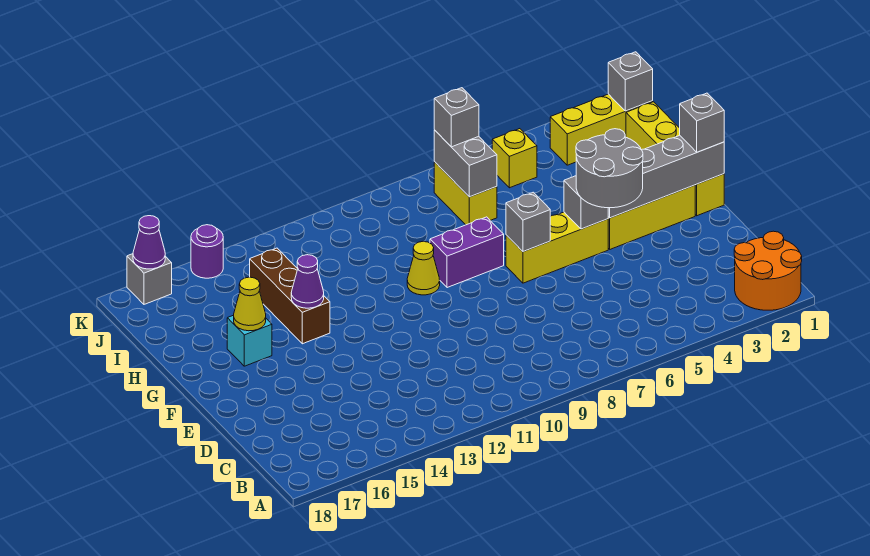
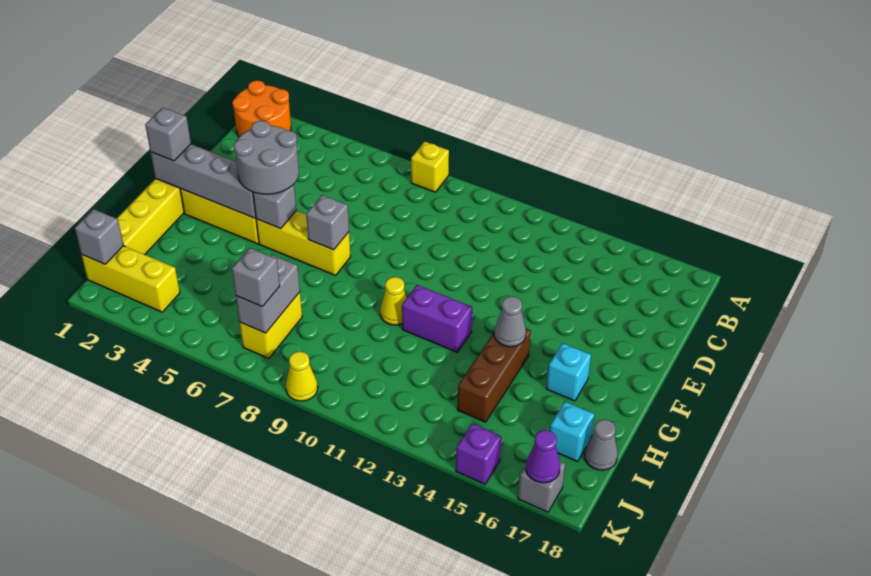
purple 1x2 brick [430,217,504,288] -> purple 1x2 brick moved to [402,285,472,352]
purple 1x1 cone [291,255,324,308] -> grey 1x1 cone [494,296,526,347]
yellow 1x1 cone [234,277,266,331] -> yellow 1x1 cone moved to [286,352,318,401]
none -> cyan 1x1 brick [550,402,594,461]
none -> grey 1x1 cone [585,420,618,470]
yellow 1x1 brick [492,129,537,188] -> yellow 1x1 brick moved to [411,141,449,192]
purple 1x1 round brick [191,225,223,278] -> purple 1x1 brick [456,424,502,484]

